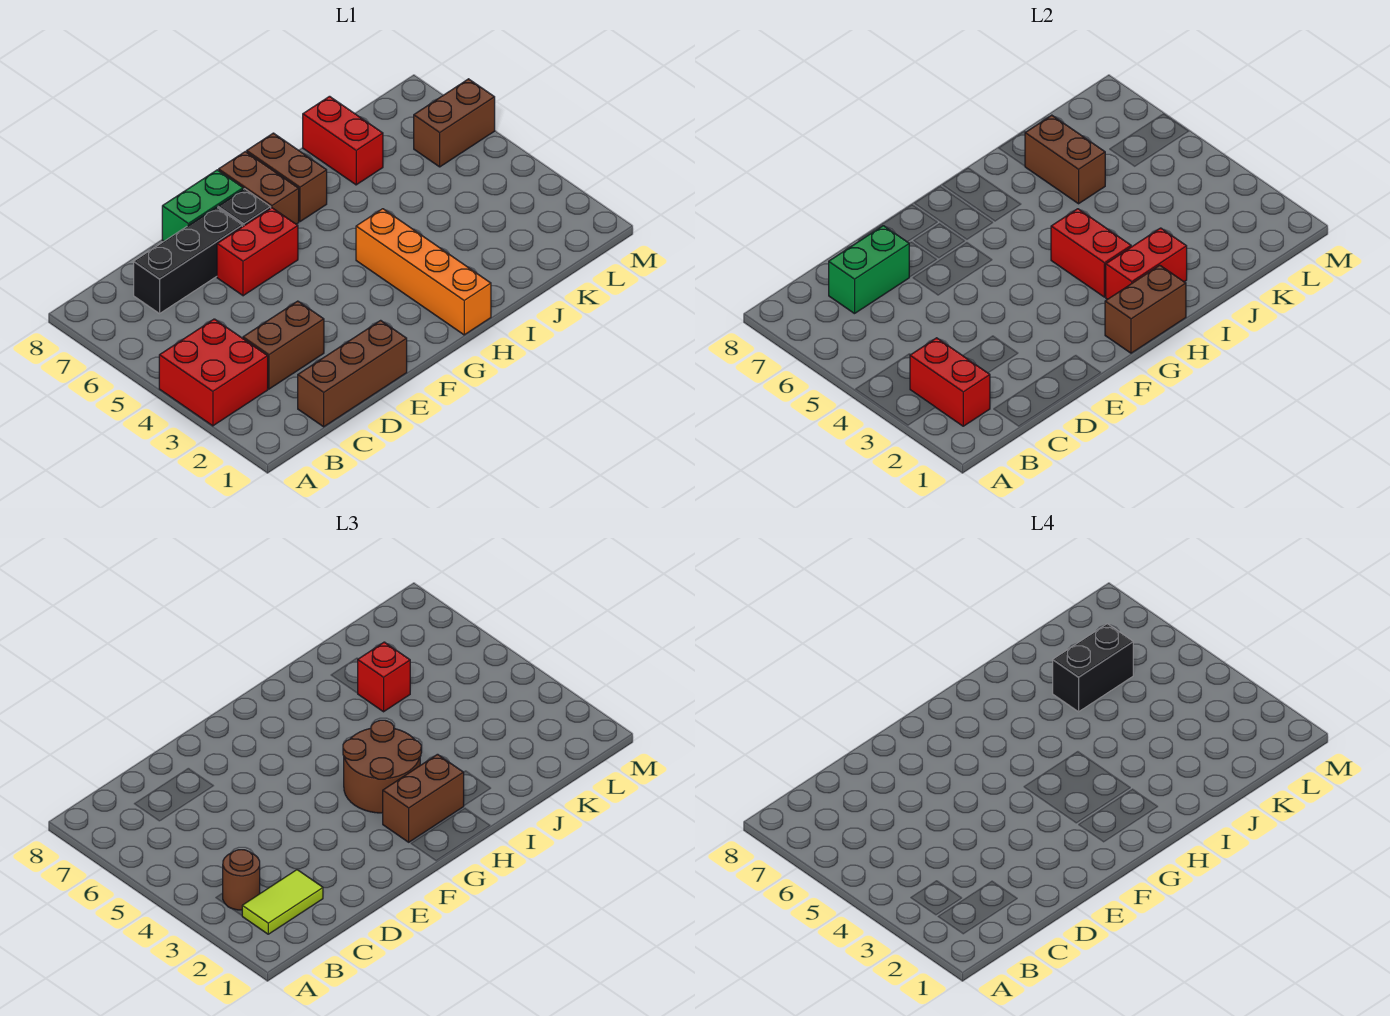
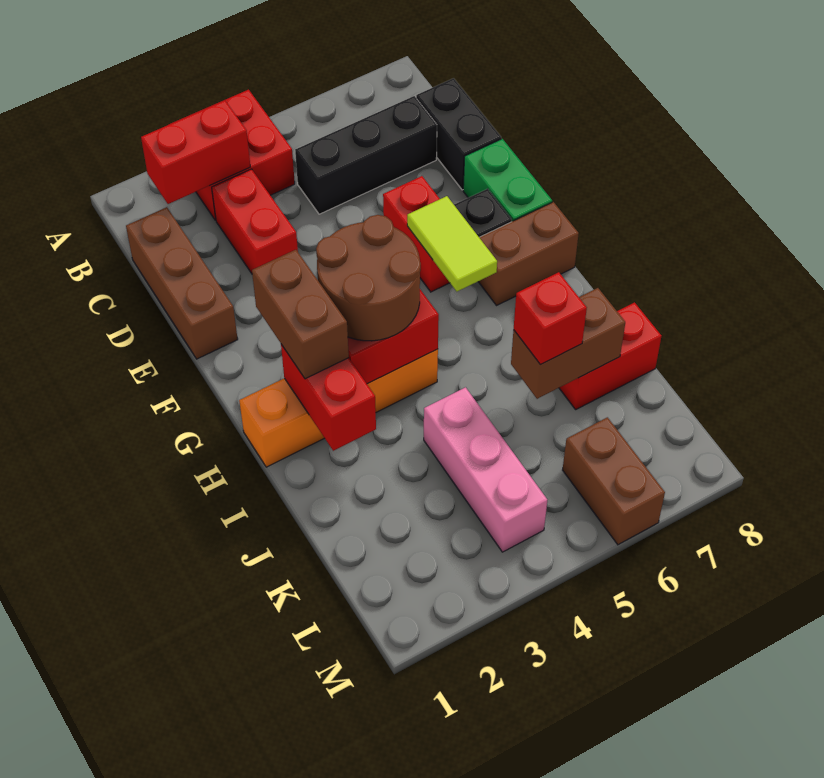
lime 1x2 tile [242,870,323,934] -> lime 1x2 tile moved to [407,196,497,291]
brown 1x1 round brick [223,850,260,910] -> none
brown 1x2 brick [243,301,324,389] -> red 1x2 brick [212,169,298,273]
black 1x3 brick [134,207,242,314] -> black 1x3 brick turned to [295,96,437,214]
green 1x2 brick [829,226,909,314] -> none
brown 1x2 brick [1105,265,1186,353] -> none
brown 1x2 brick [247,133,327,222] -> none
none -> pink 1x3 brick [424,387,547,552]
black 1x2 brick [1053,624,1133,712] -> black 1x2 brick moved to [416,78,501,190]

